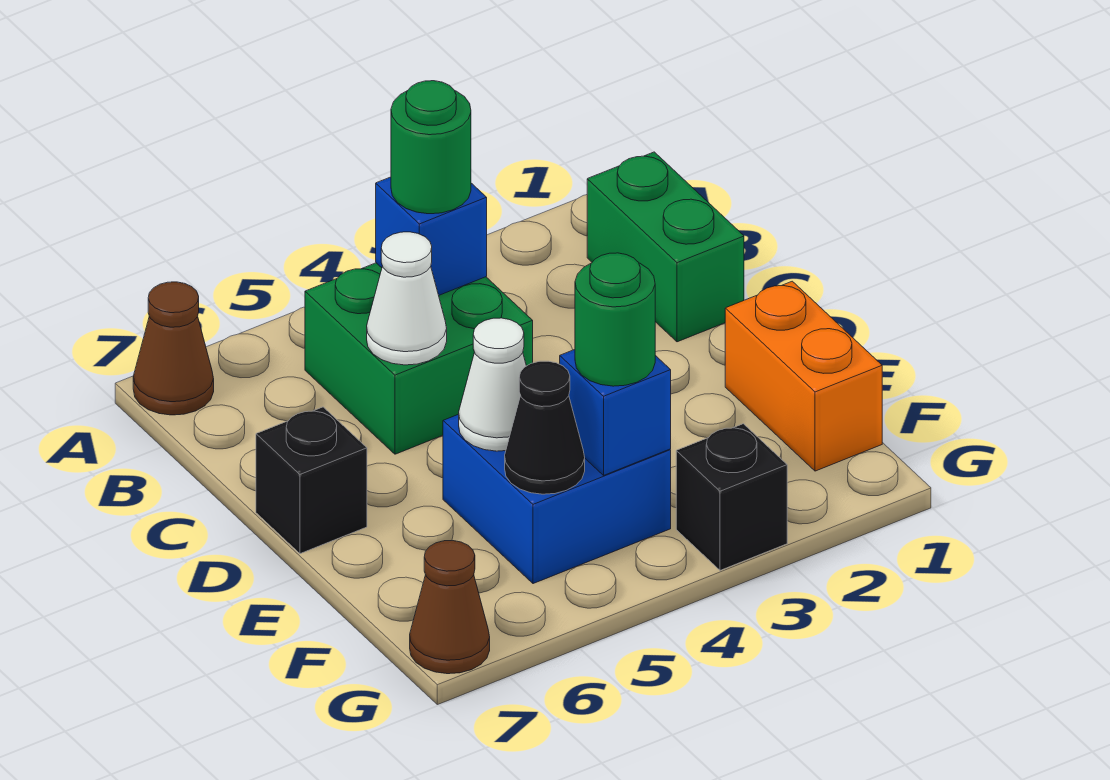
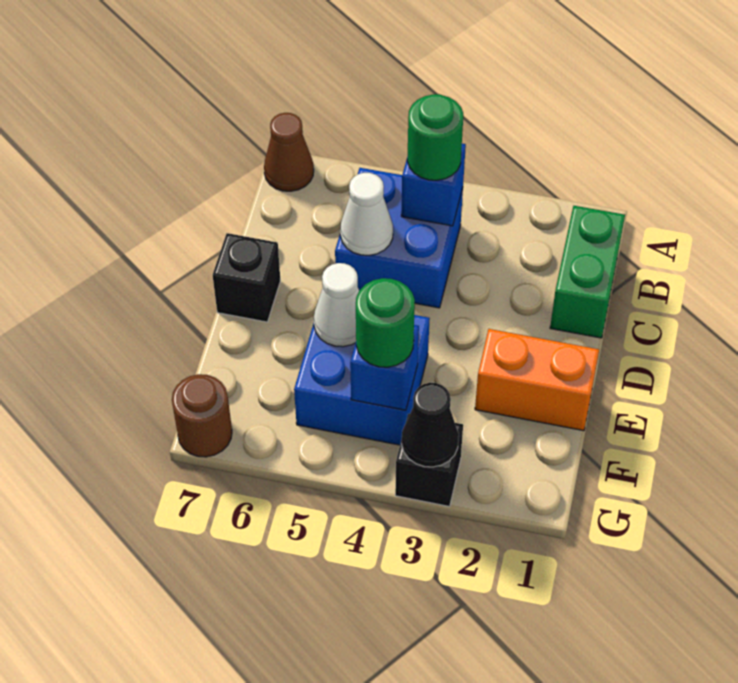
green 2x2 brick [305,263,533,454] -> blue 2x2 brick [335,168,463,308]
orange 1x2 brick [725,281,882,471] -> orange 1x2 brick turned to [475,329,599,431]
black 1x1 cone [505,361,585,494] -> black 1x1 cone moved to [402,383,459,467]
brown 1x1 cone [410,541,490,674] -> brown 1x1 round brick [172,374,232,457]

